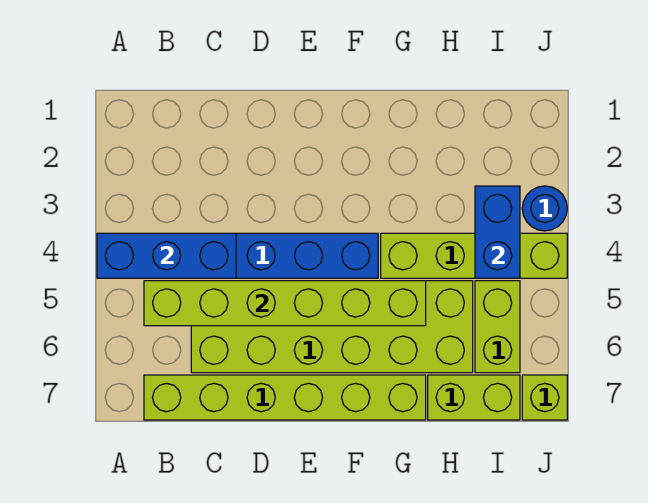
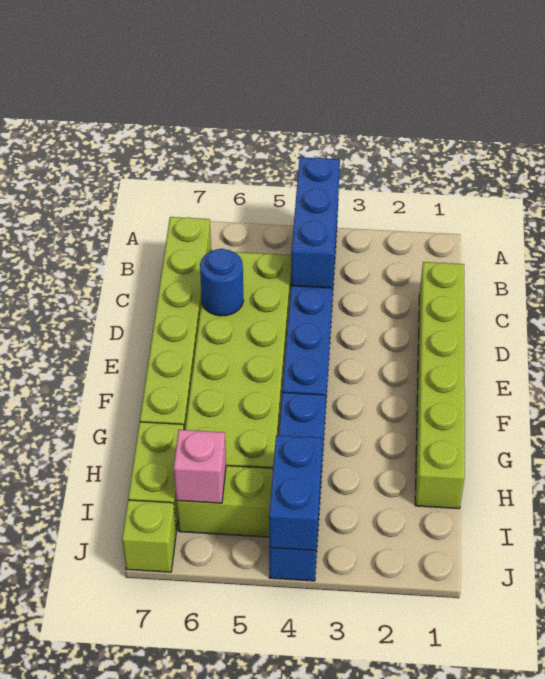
lime 1x6 brick [144,281,426,326] -> lime 1x6 brick moved to [415,262,465,509]
lime 1x4 brick [381,233,567,278] -> blue 1x4 brick [269,392,326,581]
blue 1x2 brick [475,186,520,278] -> blue 1x2 brick turned to [269,435,322,551]
none -> pink 1x1 brick [174,430,226,503]
blue 1x1 round brick [522,186,567,231] -> blue 1x1 round brick moved to [200,249,244,316]

